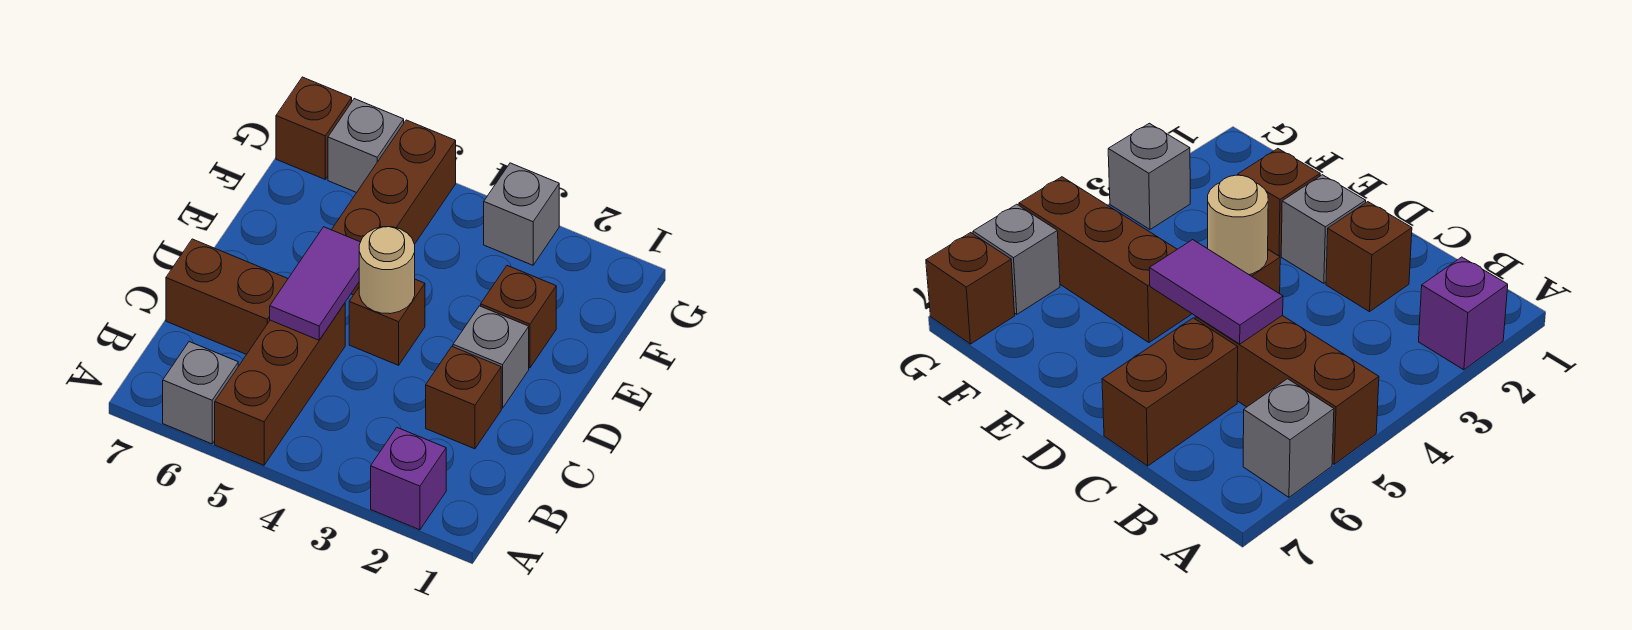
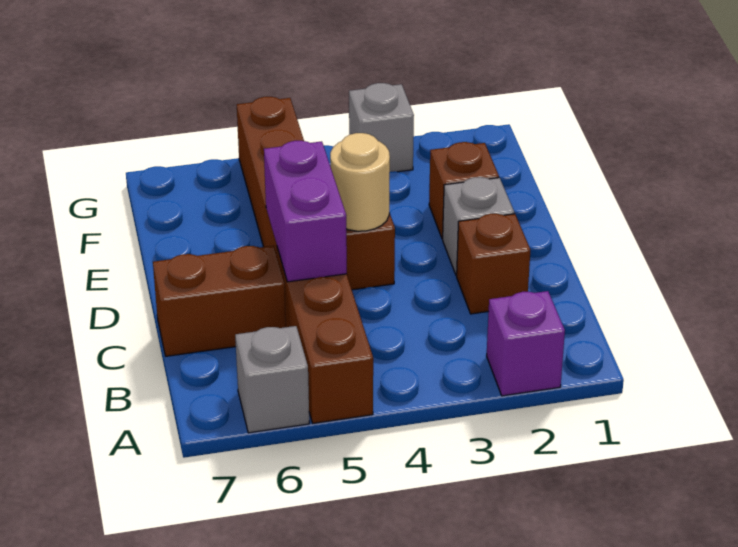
purple 1x2 tile [270,227,360,340] -> purple 1x2 brick [264,141,347,282]
grey 1x1 brick [328,99,404,193] -> none
brown 1x1 brick [276,77,352,179] -> none

